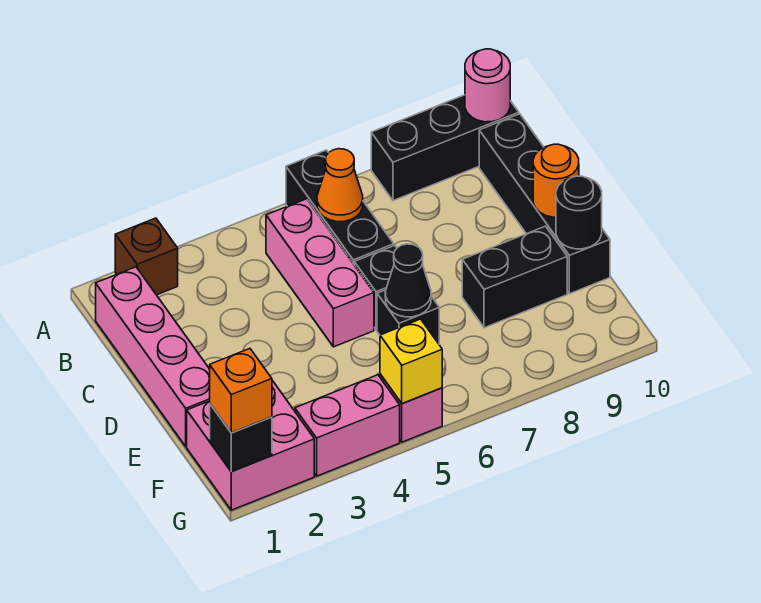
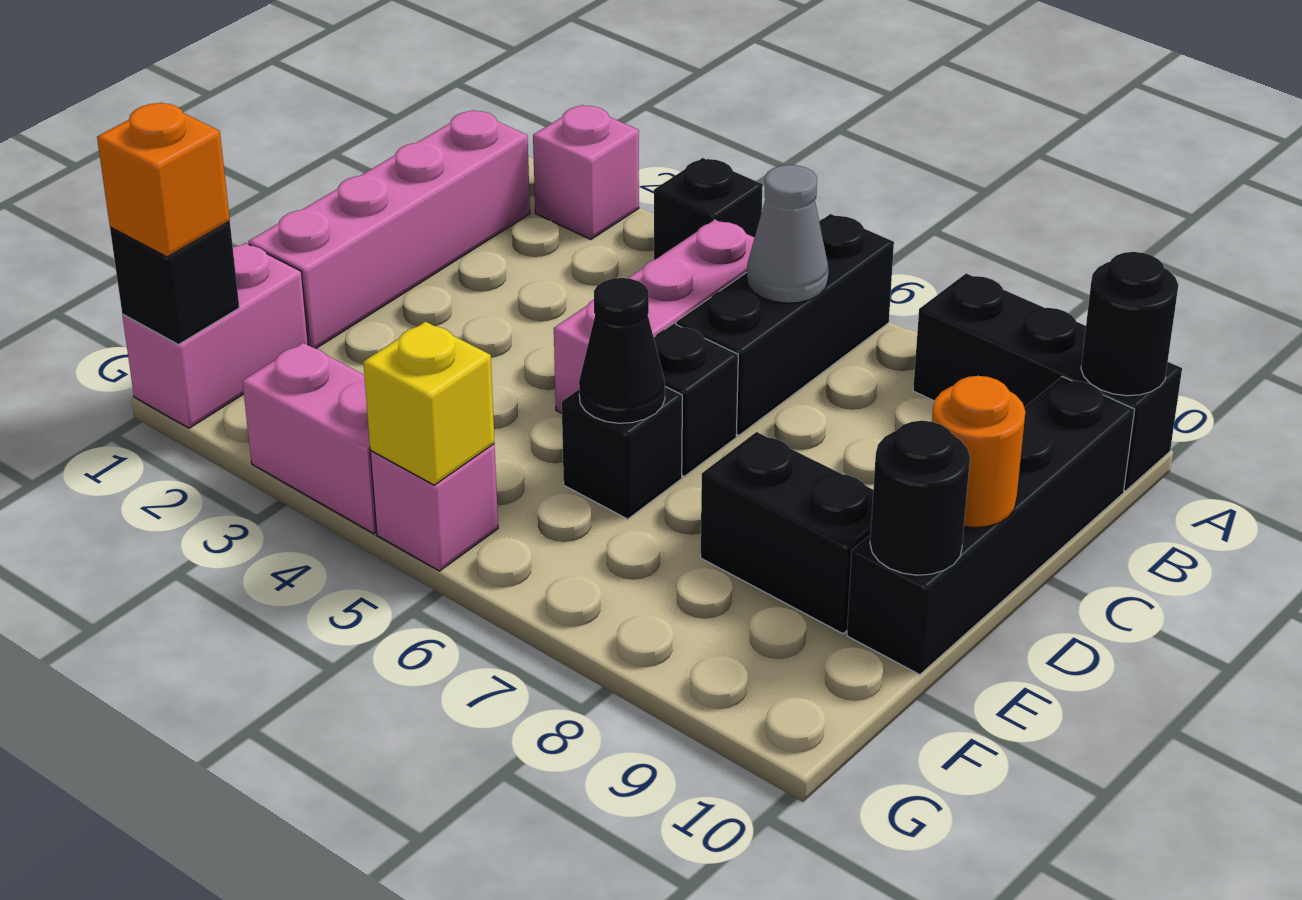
brown 1x1 brick [115,218,178,295] -> pink 1x1 brick [533,105,639,239]
none -> black 1x1 brick [654,158,763,260]
pink 1x1 round brick [465,49,510,122] -> black 1x1 round brick [1081,252,1178,396]
orange 1x1 cone [317,149,363,222] -> grey 1x1 cone [747,165,828,303]
pink 2x2 brick [187,380,314,510] -> pink 1x2 brick [122,243,308,428]

